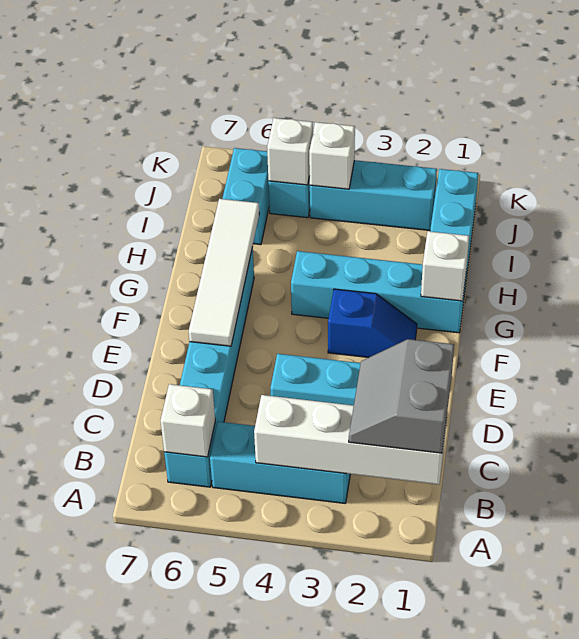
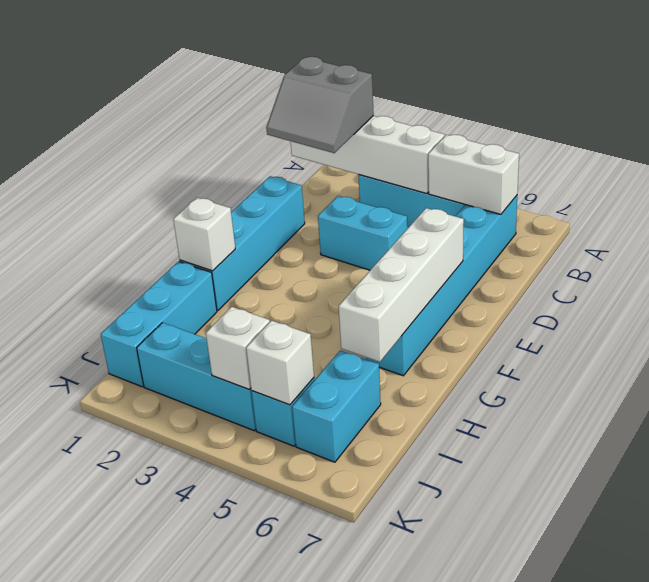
grey 2x2 slope [349,339,454,453] -> grey 2x2 slope turned to [266,57,374,153]
white 1x1 brick [161,384,215,457] -> white 1x2 brick [428,135,519,214]
white 1x4 tile [189,199,260,346] -> white 1x4 brick [339,208,464,362]
blue 1x2 slope [328,289,417,358] -> none
cyan 1x4 brick [291,251,466,333] -> cyan 1x4 brick turned to [180,176,305,311]

